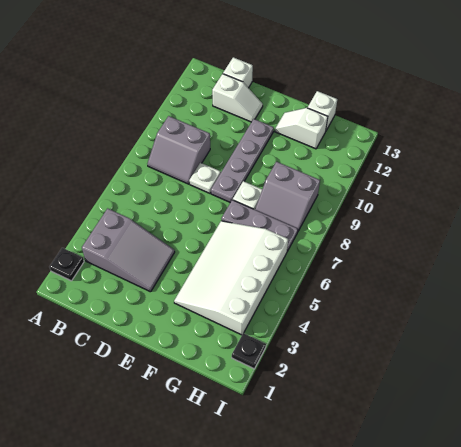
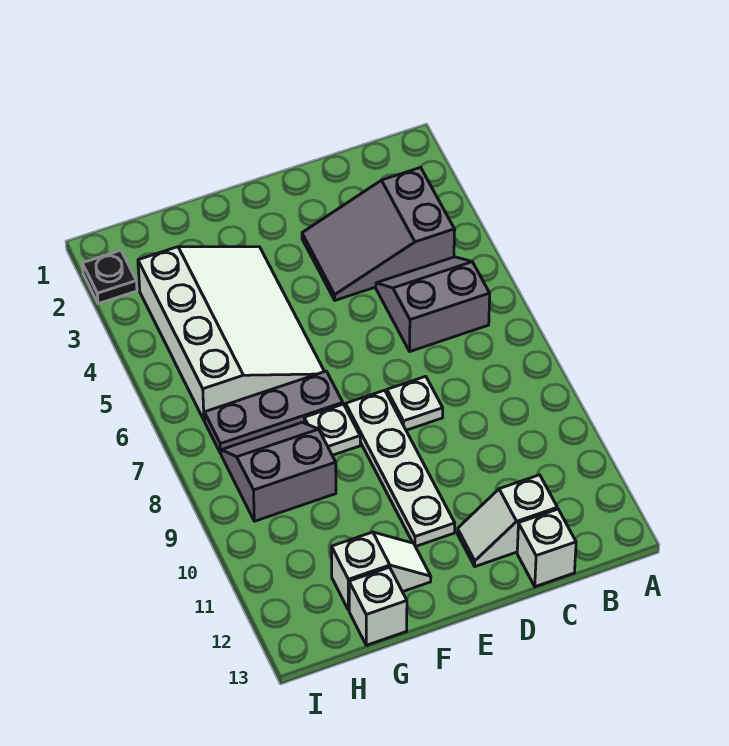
black 1x1 plate [49,248,84,281] -> none
grey 2x2 slope [148,116,210,184] -> grey 2x2 slope moved to [376,257,490,351]
grey 1x4 plate [211,119,274,203] -> white 1x4 plate [346,390,455,546]

